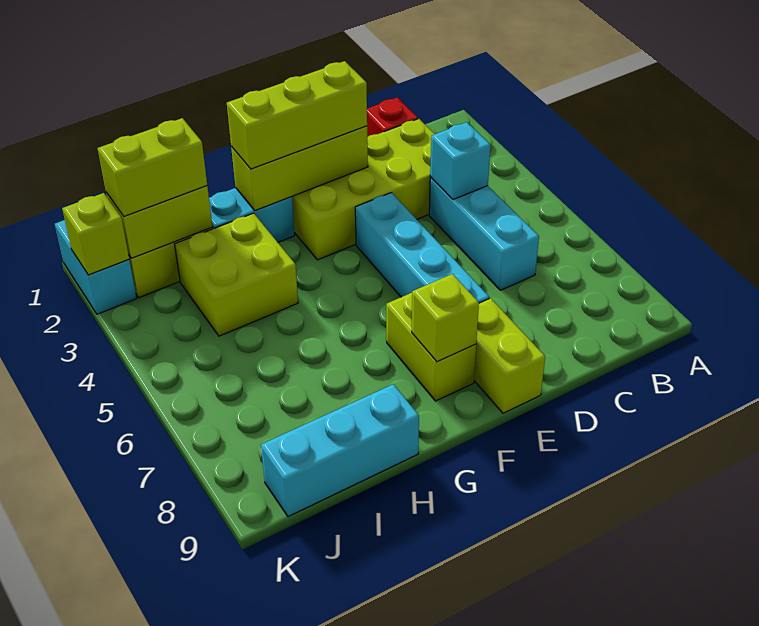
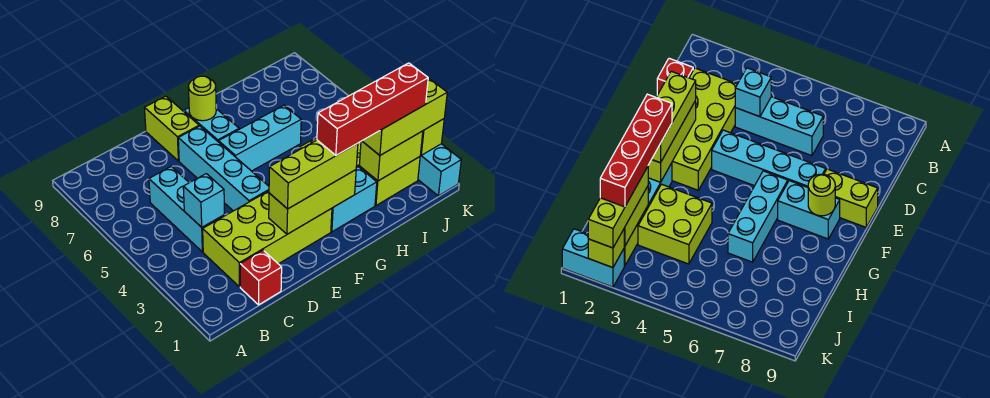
lime 1x2 brick [386,293,476,401] -> cyan 1x2 brick [184,108,239,142]
lime 1x1 brick [412,274,479,362] -> lime 1x1 round brick [189,76,216,121]
none -> red 1x4 brick [317,63,428,155]
cyan 1x3 brick [261,384,419,517] -> cyan 1x3 brick moved to [219,105,301,171]
lime 1x2 brick [98,118,207,216] -> lime 1x3 brick [362,78,447,155]

